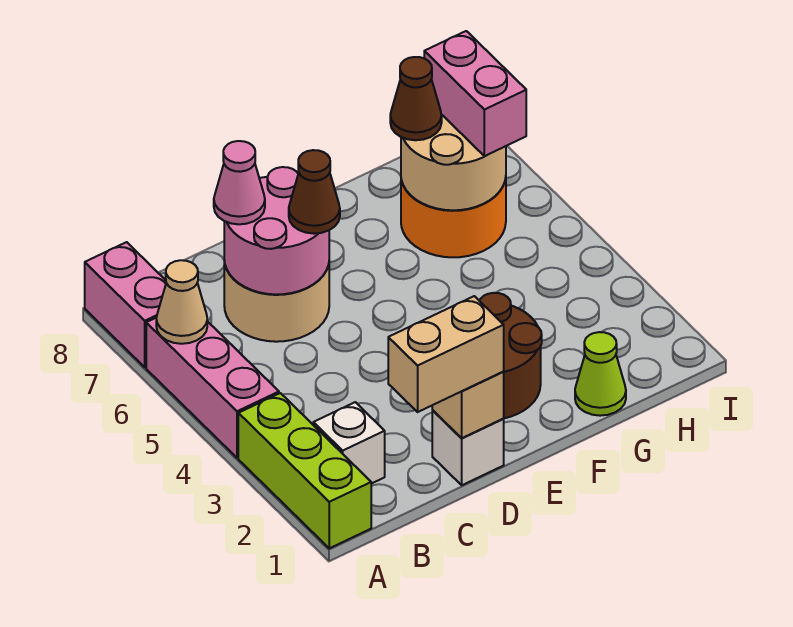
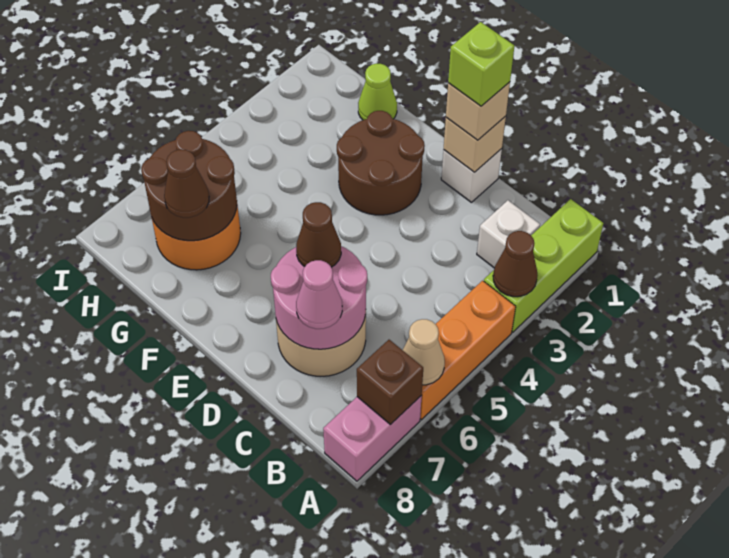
none -> brown 1x1 cone [493,231,538,297]
pink 1x3 brick [146,318,279,458] -> orange 1x3 brick [420,281,516,420]
none -> brown 1x1 brick [357,340,423,425]
tan 1x2 brick [388,296,504,412] -> tan 1x1 brick [446,82,510,140]
none -> lime 1x1 brick [448,22,514,106]
tan 2x2 round brick [401,114,506,210] -> brown 2x2 round brick [141,131,237,241]
pink 1x2 brick [424,31,526,156] -> none

